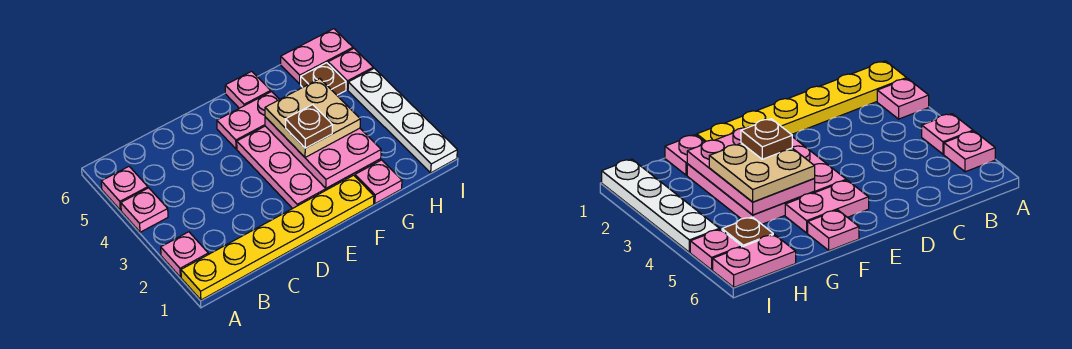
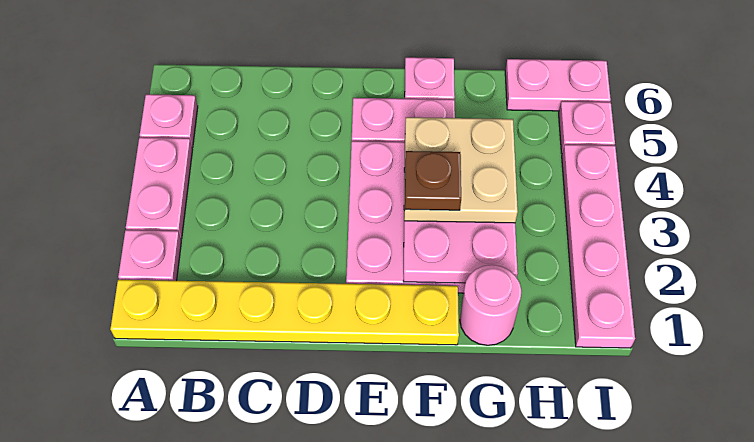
pink 1x1 plate [121,188,168,232] -> pink 1x2 plate [126,137,192,239]
pink 1x1 plate [355,160,402,204] -> pink 1x1 round brick [460,265,522,345]
brown 1x1 plate [301,63,346,95] -> none
white 1x4 plate [348,68,457,173] -> pink 1x4 plate [562,145,635,348]

